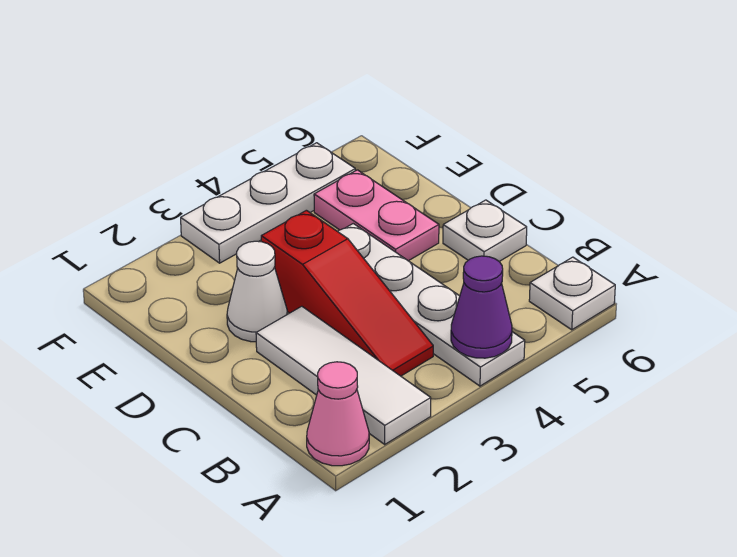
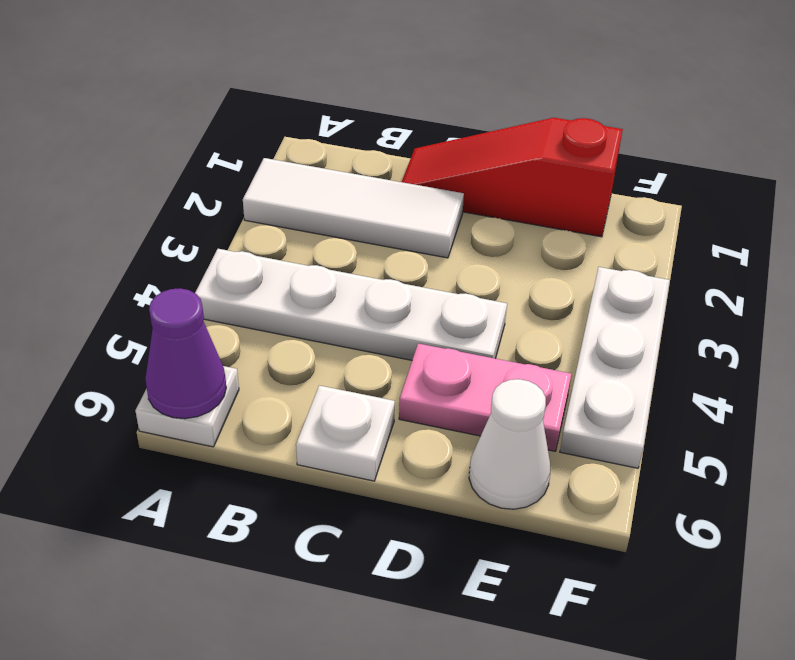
pink 1x1 cone [307,362,369,466] -> none
purple 1x1 cone [451,256,512,358] -> purple 1x1 cone moved to [145,288,226,419]
red 1x3 slope [261,210,433,376] -> red 1x3 slope moved to [402,118,623,237]
white 1x1 cone [227,241,287,342] -> white 1x1 cone moved to [469,379,550,509]

